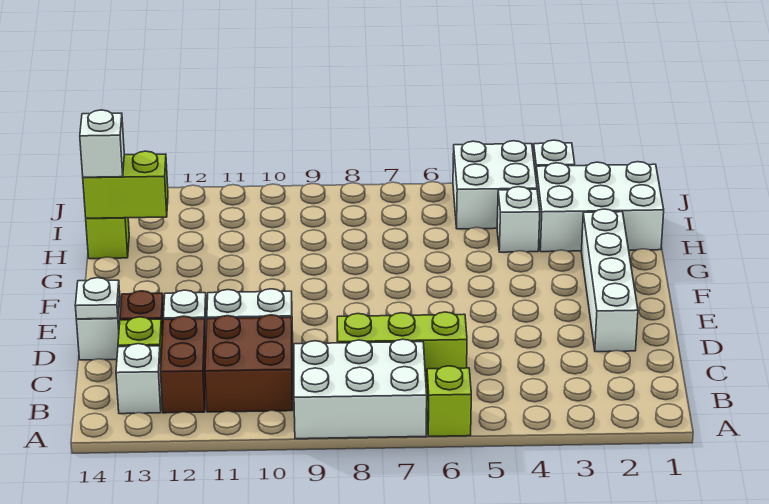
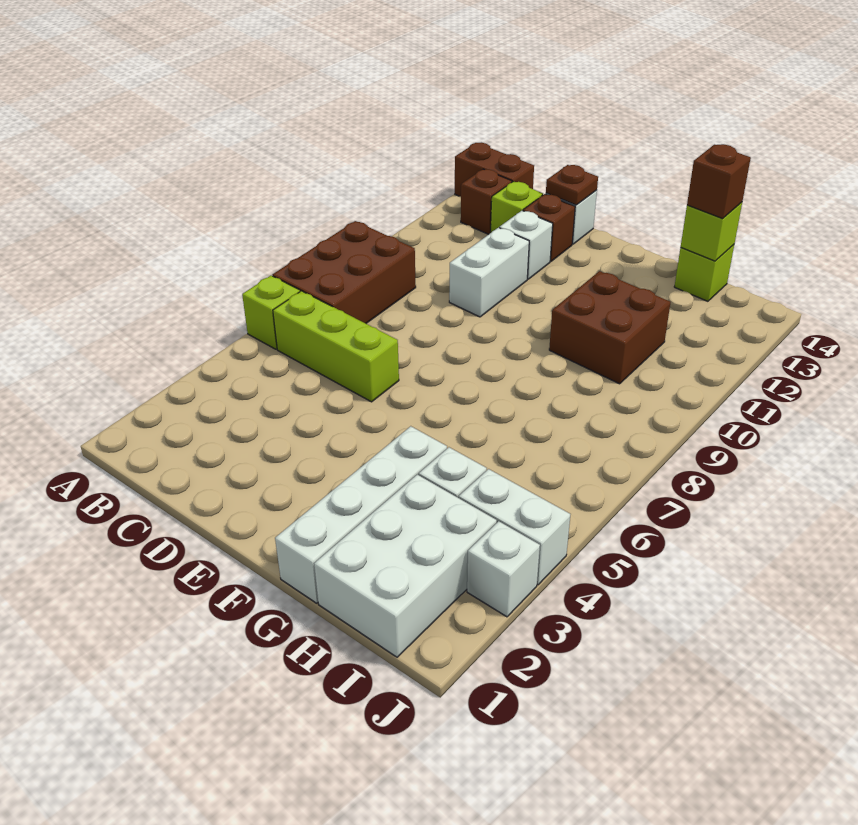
white 2x3 brick [294,339,427,439] -> brown 2x3 brick [273,221,416,323]
brown 2x2 brick [205,315,293,412] -> brown 2x2 brick moved to [549,271,671,384]
brown 1x2 brick [161,316,206,413] -> brown 1x2 brick moved to [455,143,534,197]
white 1x1 brick [116,344,162,414] -> brown 1x1 brick [461,169,512,234]
lime 1x3 brick [337,312,467,381] -> lime 1x3 brick turned to [273,291,399,402]
white 1x4 brick [581,209,638,352] -> white 1x4 brick turned to [275,426,447,603]
white 1x1 plate [75,278,120,319] -> brown 1x1 plate [546,165,598,205]
lime 1x2 brick [83,151,168,218] -> lime 1x1 brick [681,202,742,261]
white 1x1 brick [80,110,124,177] -> brown 1x1 brick [687,144,751,219]
white 2x2 brick [453,141,537,229] -> white 1x2 brick [459,469,570,585]

